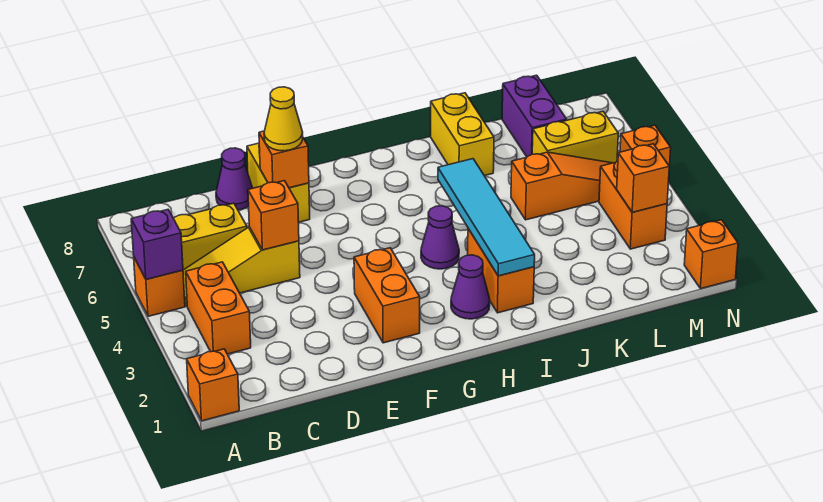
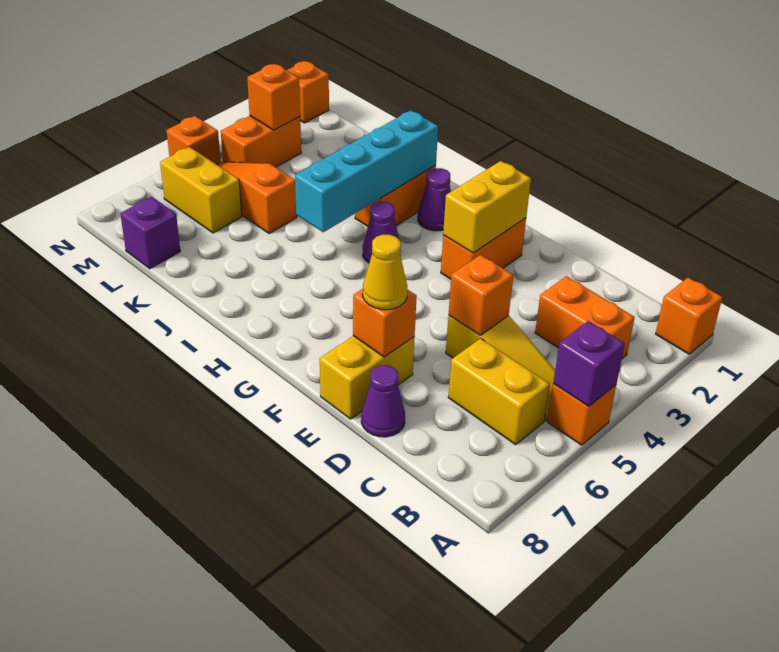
orange 1x2 brick [186,262,251,354] -> orange 1x2 brick turned to [535,276,635,359]
cyan 1x4 tile [438,159,535,276] -> cyan 1x4 brick [295,110,438,232]
yellow 1x2 brick [431,93,494,176] -> yellow 1x2 brick moved to [443,161,531,253]
purple 1x2 brick [502,75,567,157] -> purple 1x1 brick [120,197,180,269]

